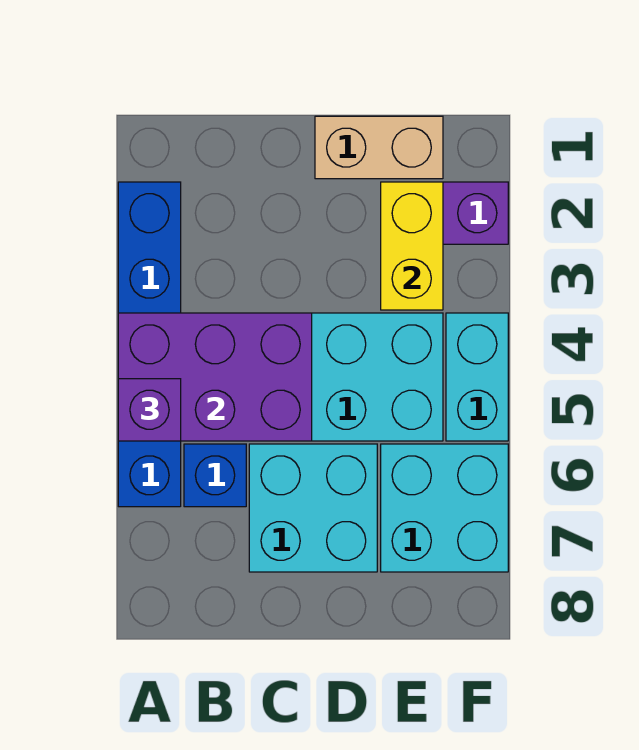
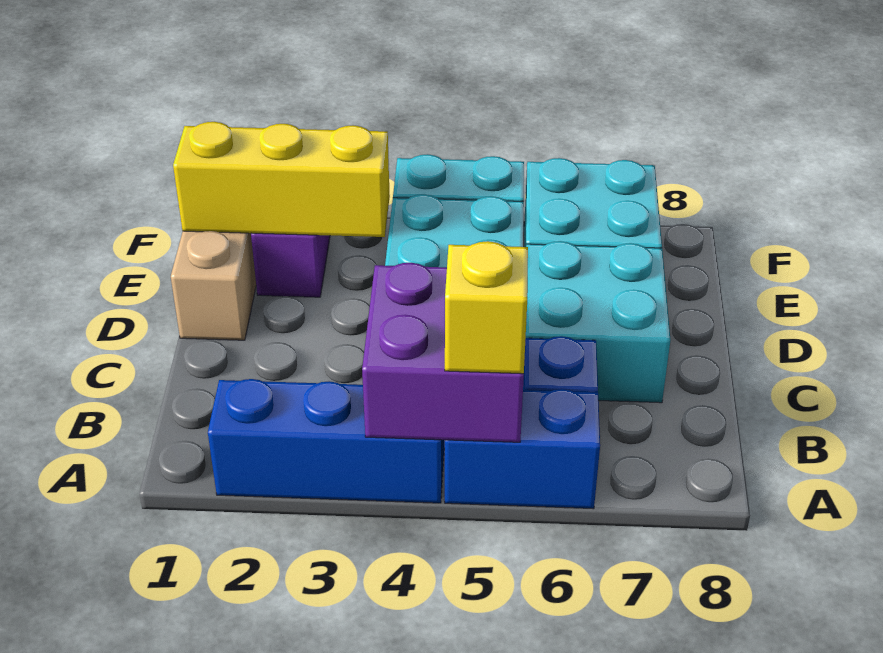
purple 2x3 brick [118,313,312,441] -> purple 2x2 brick [362,263,524,442]
purple 1x1 brick [118,379,181,441] -> yellow 1x1 brick [445,241,528,374]
yellow 1x2 brick [381,182,443,310] -> yellow 1x3 brick [173,122,390,237]

